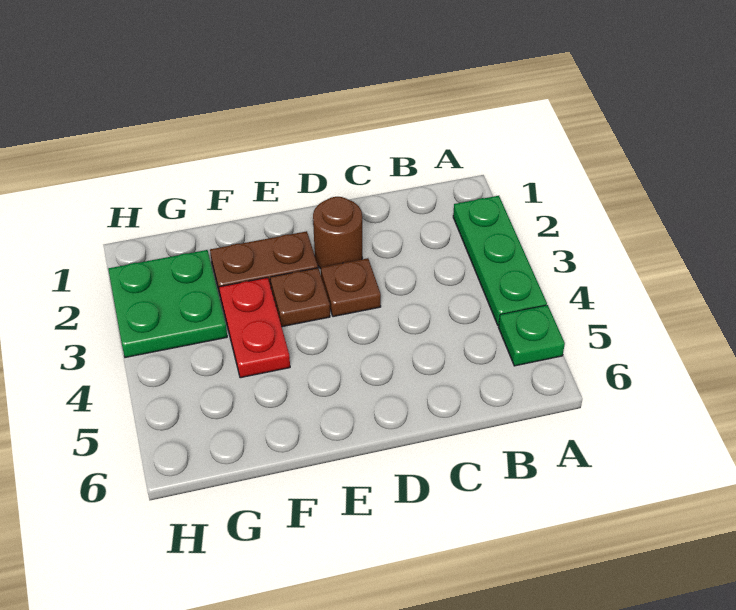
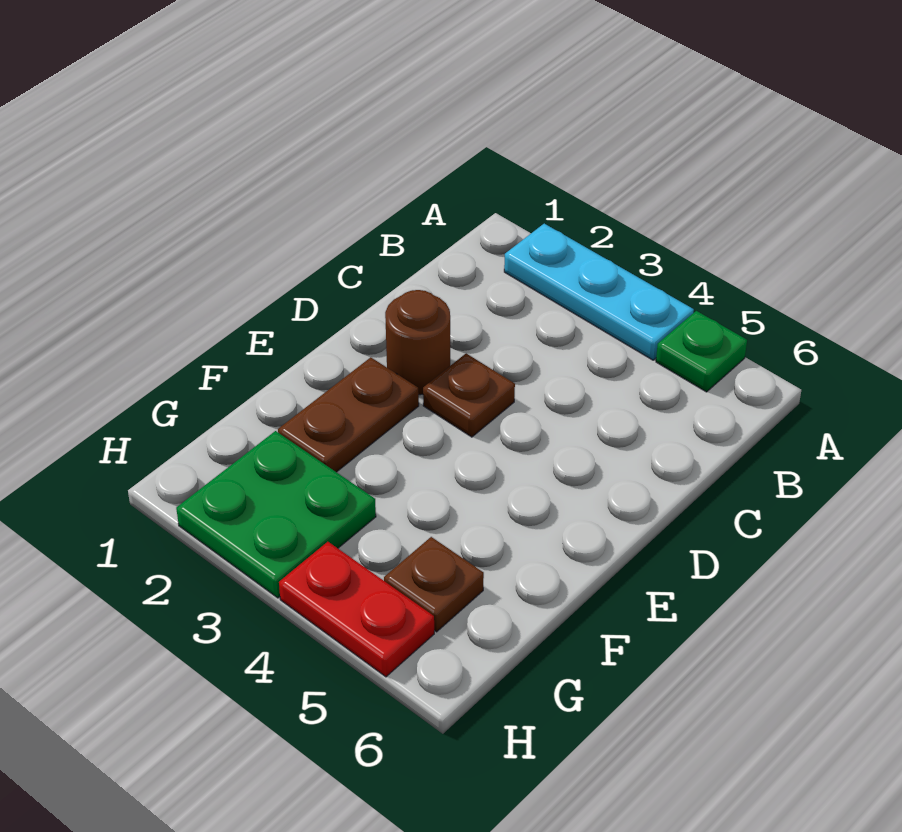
green 1x3 plate [453,196,547,326] -> cyan 1x3 plate [504,224,694,360]
brown 1x1 plate [270,268,330,327] -> brown 1x1 plate moved to [384,537,484,632]
red 1x2 plate [219,278,290,378] -> red 1x2 plate moved to [279,542,434,677]

